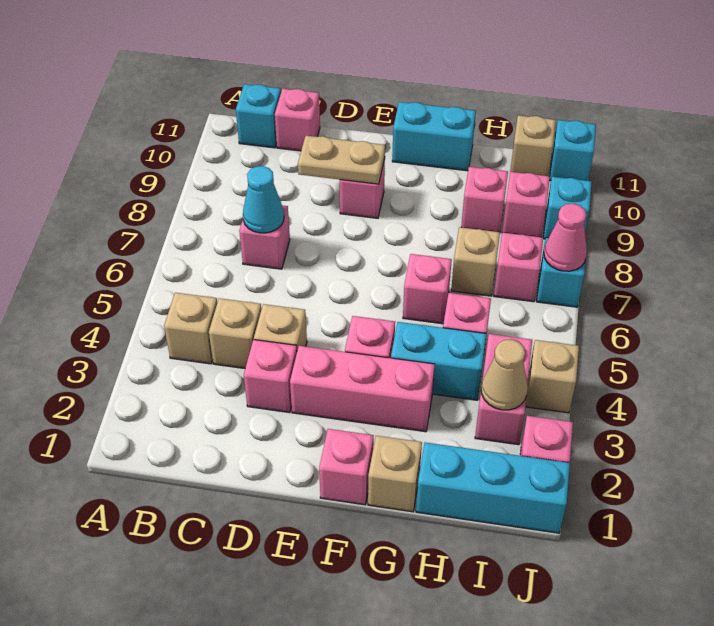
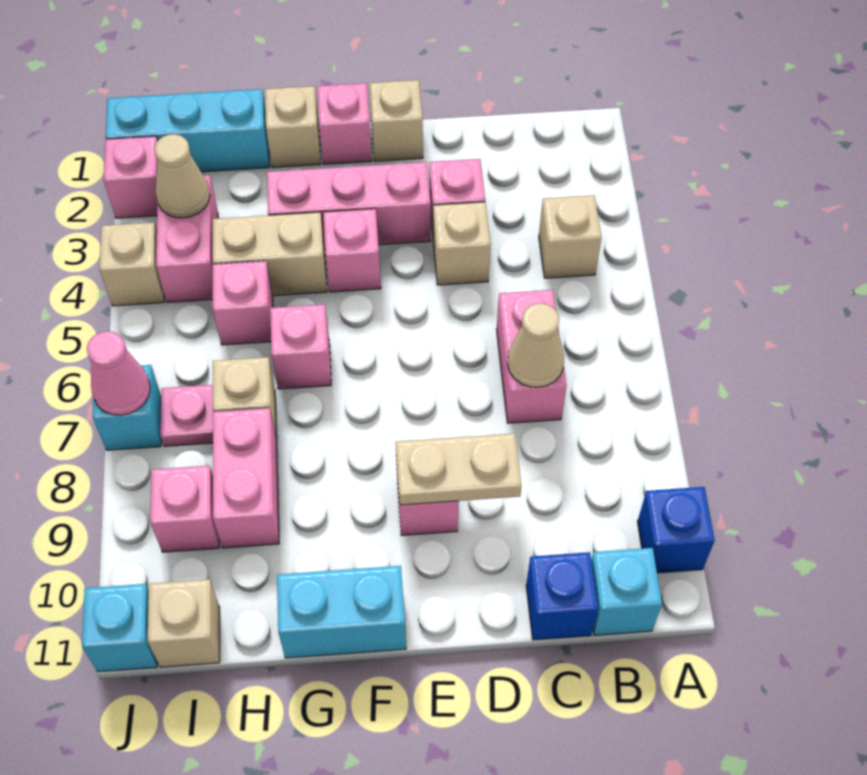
none -> blue 1x1 brick [637,487,715,573]
tan 1x1 brick [209,298,261,368] -> tan 1x1 brick moved to [369,80,423,161]
pink 1x1 brick [239,205,290,269] -> pink 1x2 brick [496,290,567,423]
cyan 1x1 cone [243,166,284,233] -> tan 1x1 cone [508,303,564,387]
pink 1x1 brick [275,89,320,151] -> blue 1x1 brick [526,552,598,640]
cyan 1x2 brick [391,322,486,400] -> tan 1x2 brick [213,212,327,296]
pink 1x1 brick [461,167,508,232] -> pink 1x2 brick [213,408,279,548]
pink 1x1 brick [494,233,543,302] -> pink 1x1 plate [161,385,213,446]
cyan 1x1 brick [543,177,592,239] -> none

